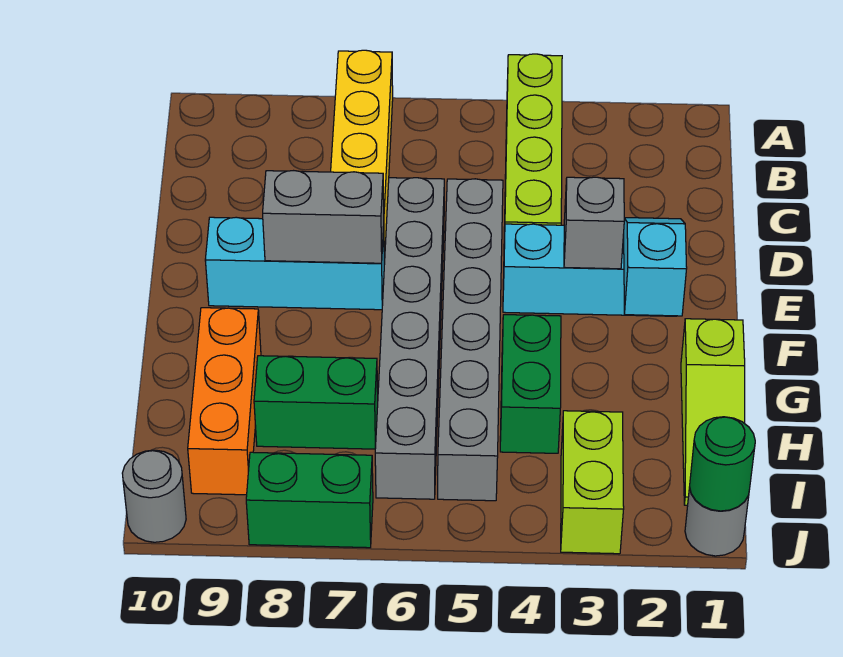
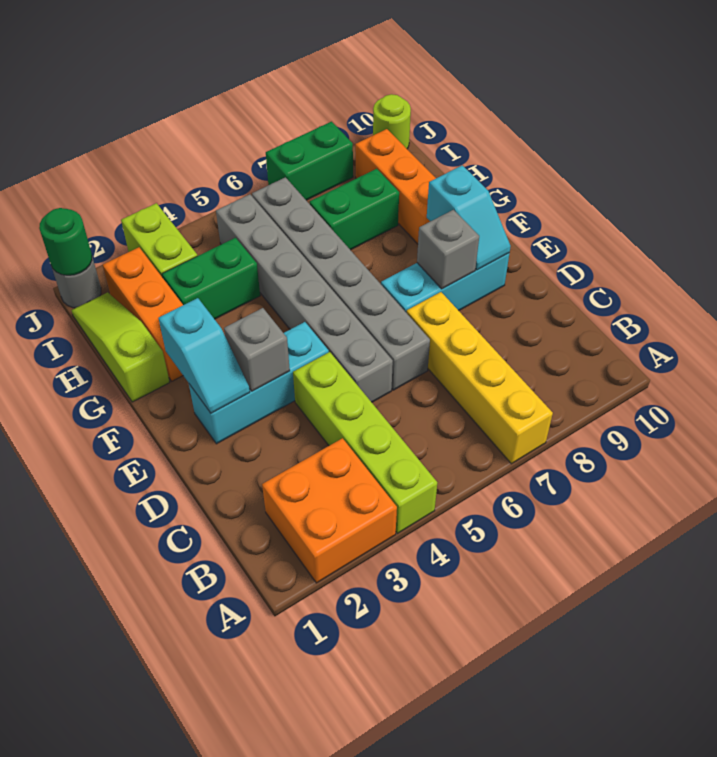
none -> orange 2x2 brick [262,438,397,583]
grey 1x2 brick [263,171,384,263] -> grey 1x1 brick [417,210,479,289]
none -> cyan 1x2 slope [427,165,511,270]
none -> orange 1x3 brick [103,247,183,381]
green 1x2 brick [500,315,561,453] -> green 1x2 brick turned to [162,238,260,319]
grey 1x1 round brick [122,450,186,542] -> lime 1x1 round brick [373,94,411,149]

